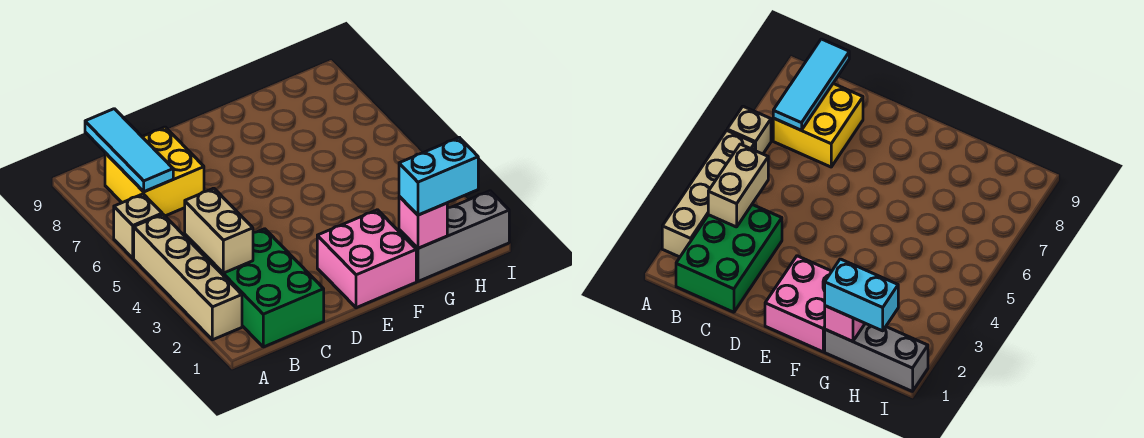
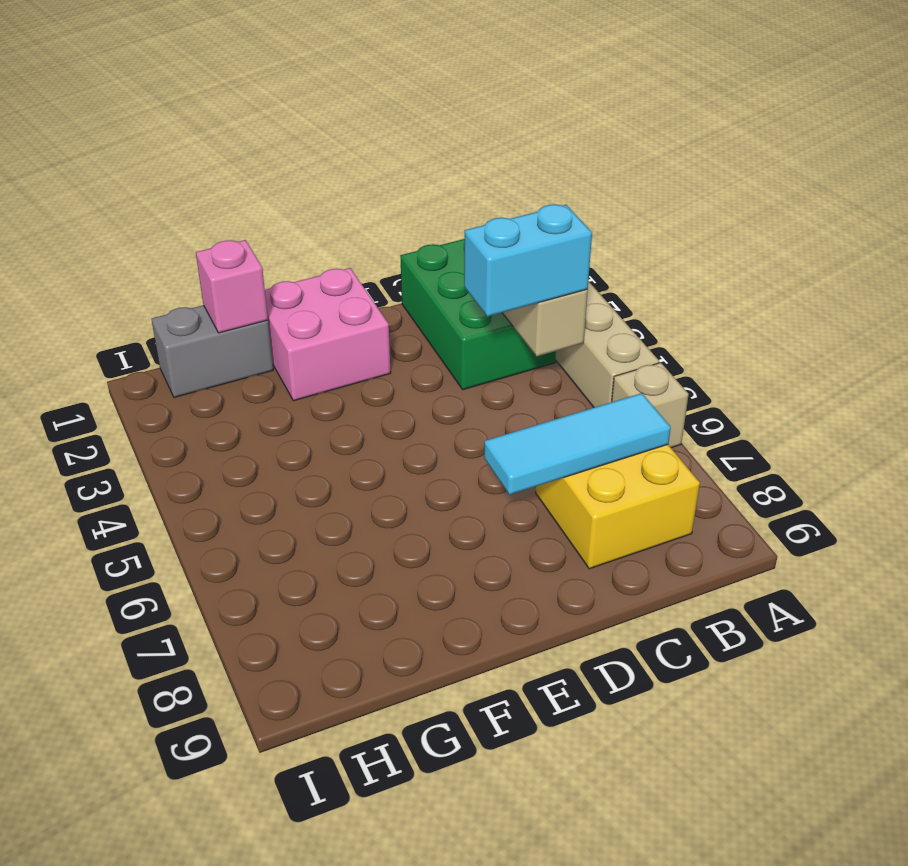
cyan 1x3 tile [85,109,173,192] -> cyan 1x3 tile turned to [484,393,671,495]
grey 1x3 brick [399,191,509,281] -> grey 1x2 brick [152,305,273,398]
cyan 1x2 brick [399,137,478,215] -> cyan 1x2 brick moved to [464,205,592,317]

